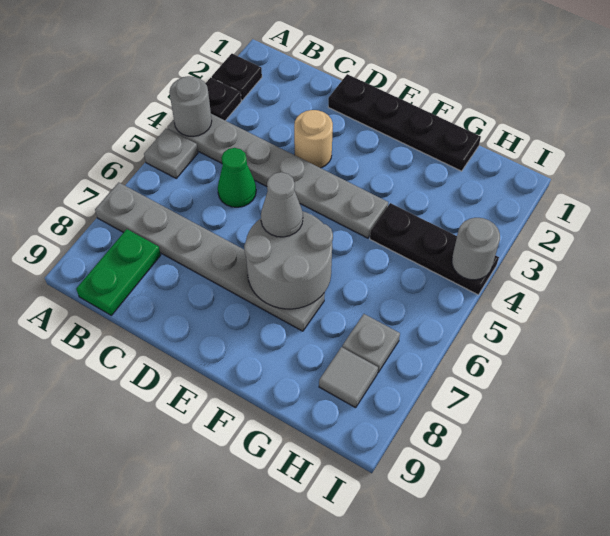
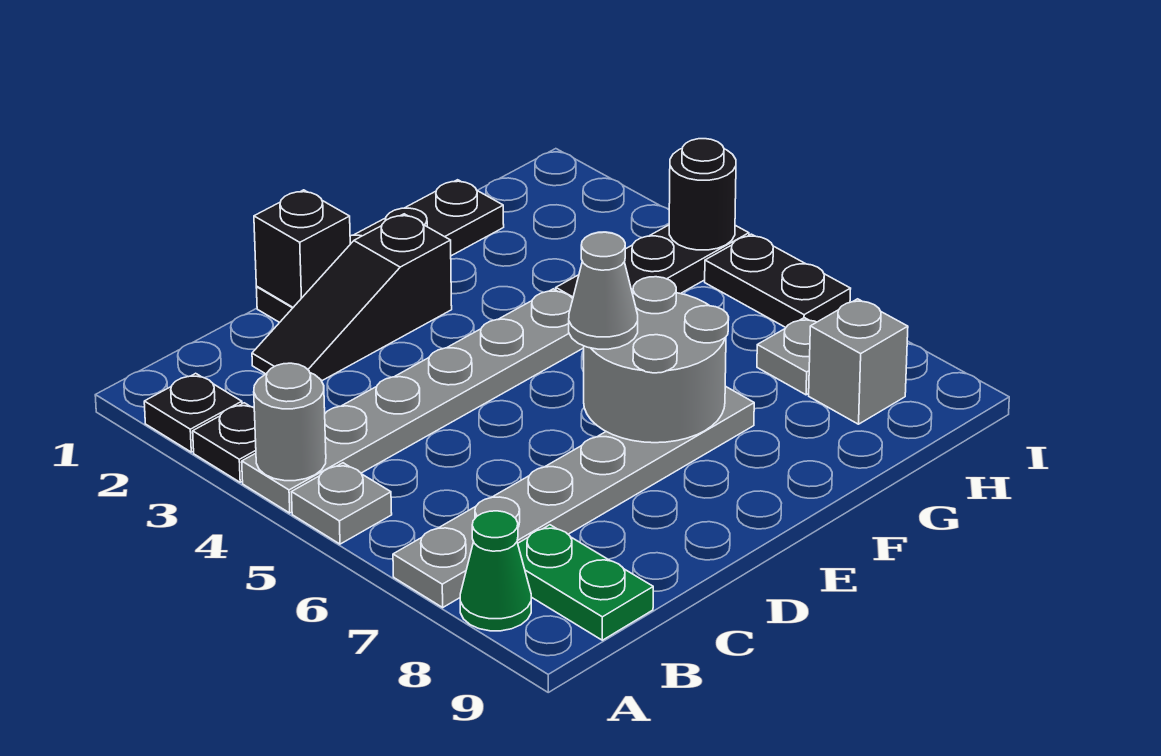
none -> black 1x3 slope [252,214,452,381]
green 1x1 cone [218,148,256,207] -> green 1x1 cone moved to [460,511,531,631]
none -> black 1x1 brick [254,190,350,307]
tan 1x1 round brick [294,110,333,168] -> none
grey 1x1 tile [319,347,378,408] -> grey 1x1 brick [809,299,908,424]
grey 1x1 round brick [452,218,500,280] -> black 1x1 round brick [669,139,736,250]
none -> black 1x2 plate [705,234,851,327]

